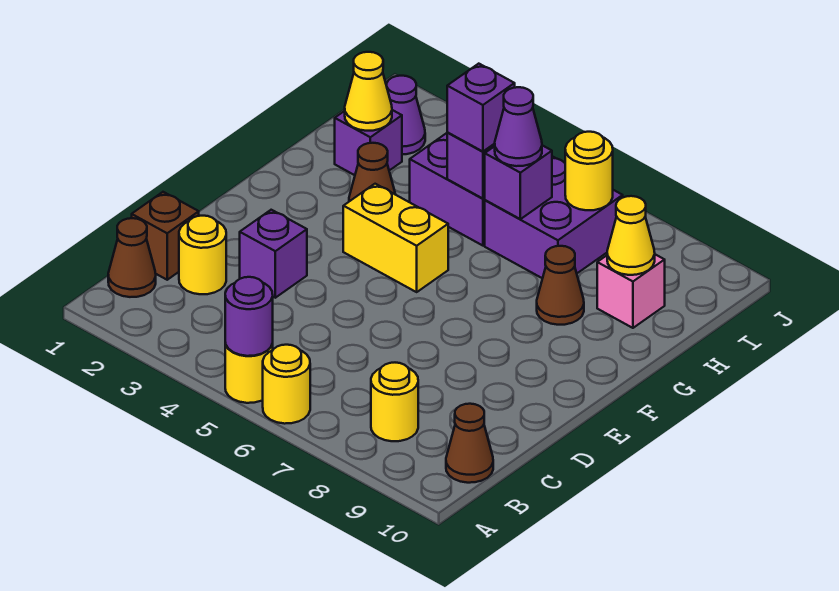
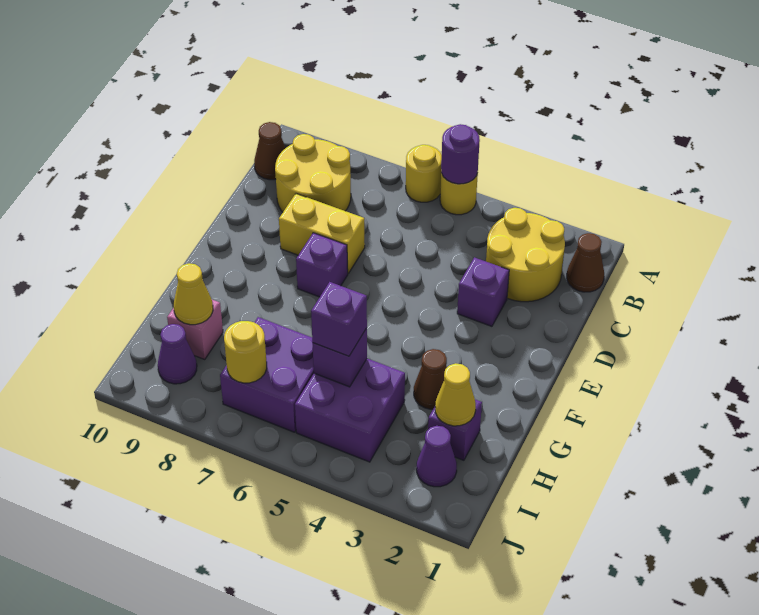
yellow 1x1 round brick [371,363,418,441] -> yellow 2x2 round brick [275,134,351,212]
brown 1x1 brick [132,192,199,280] -> none
yellow 1x1 round brick [179,216,226,294] -> yellow 2x2 round brick [486,208,565,302]
yellow 1x2 brick [343,184,448,292] -> yellow 1x2 brick moved to [279,194,365,273]
brown 1x1 cone [537,246,584,325] -> none
purple 1x1 brick [485,145,552,219] -> purple 1x1 brick moved to [296,233,348,297]
purple 1x1 cone [495,87,542,166] -> purple 1x1 cone moved to [158,324,197,384]

